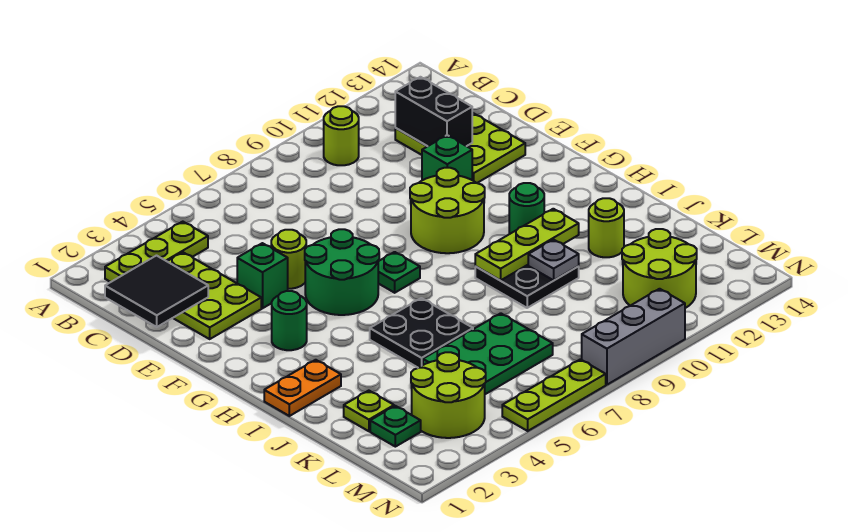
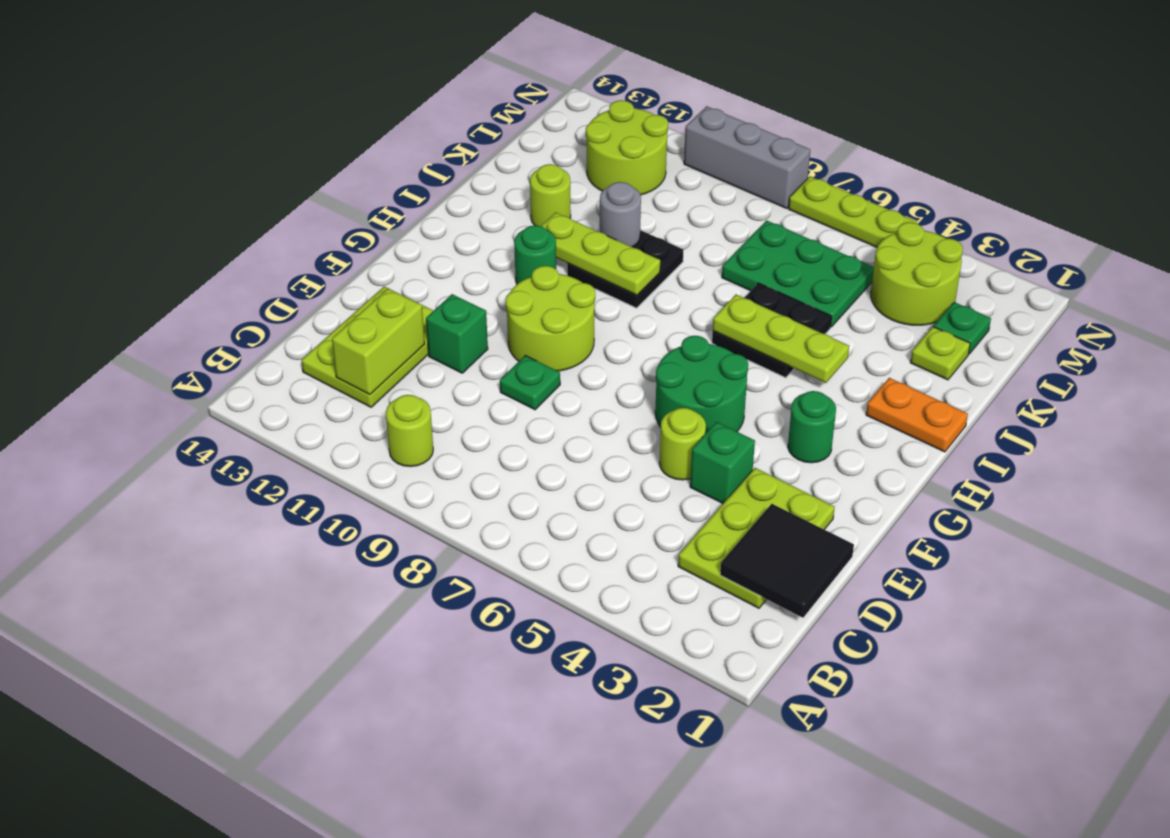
lime 1x3 plate [105,222,208,282] -> lime 1x3 plate moved to [713,295,849,383]
black 1x2 brick [395,77,472,146] -> lime 1x2 brick [332,289,425,394]
green 1x1 plate [378,252,420,293] -> green 1x1 plate moved to [500,355,560,410]
grey 1x1 plate [528,240,579,280] -> grey 1x1 round brick [600,182,641,247]

